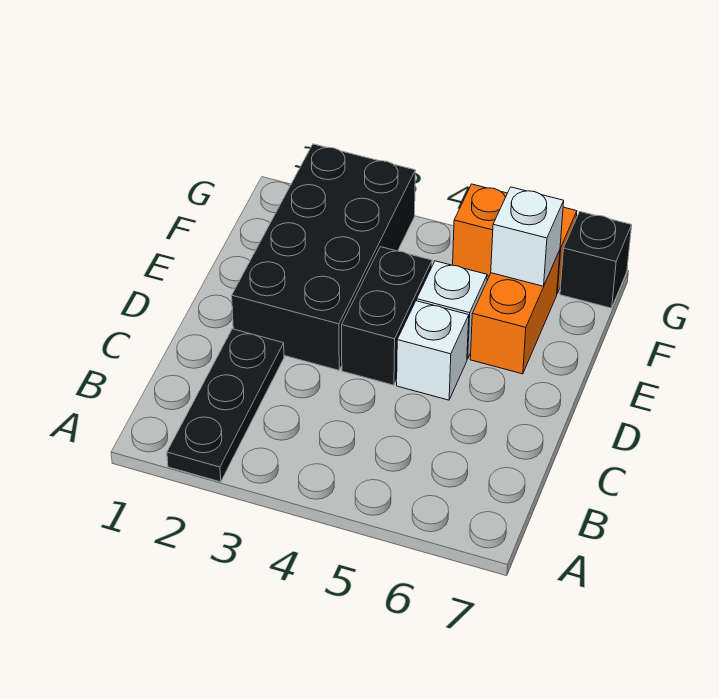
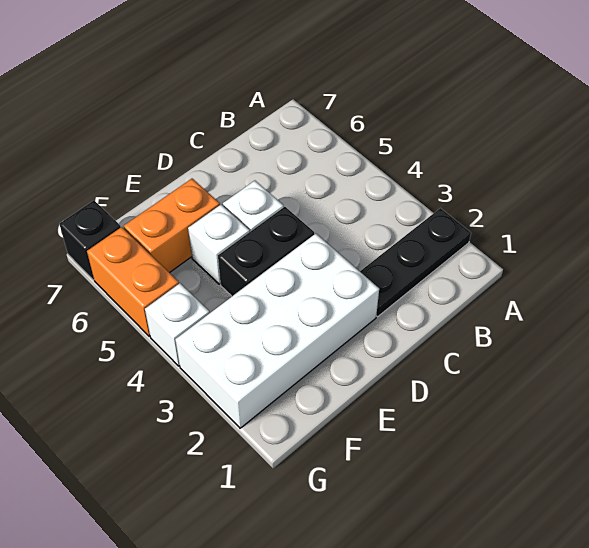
black 2x4 brick [232,144,415,370] -> white 2x4 brick [175,234,379,428]
white 1x1 brick [491,187,564,286] -> white 1x1 brick moved to [145,283,209,366]

